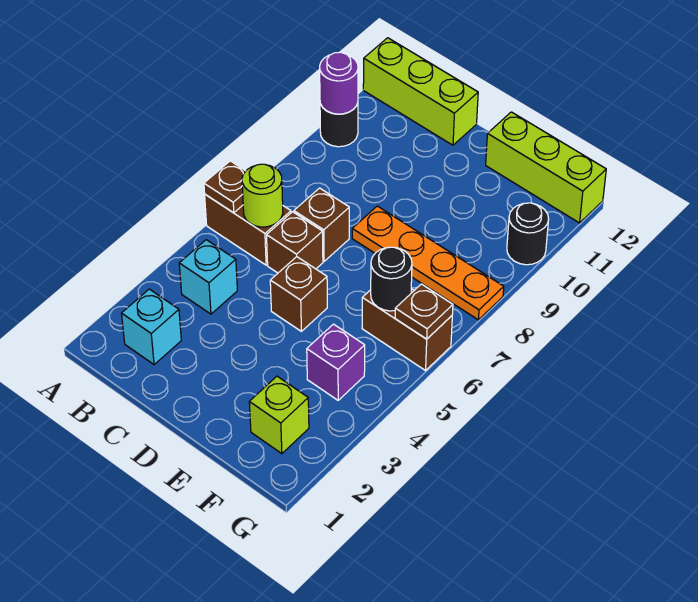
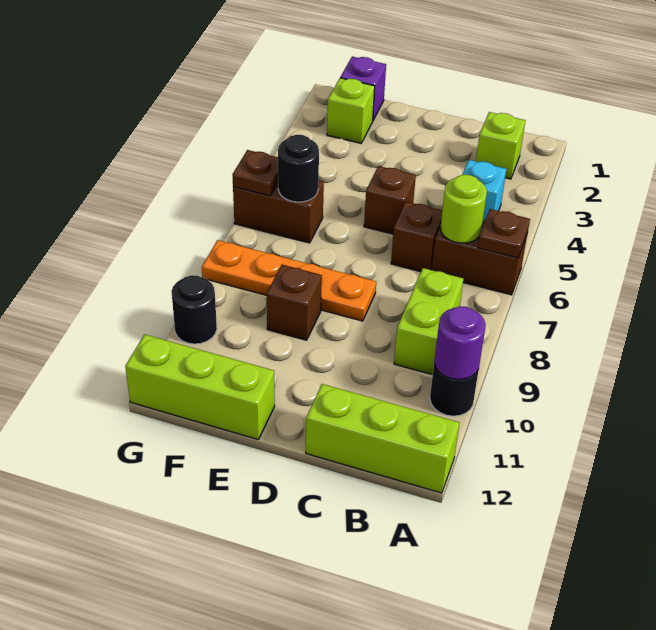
cyan 1x1 brick [121,289,181,365] -> lime 1x1 brick [476,112,526,179]
none -> lime 1x2 brick [394,268,463,375]
brown 1x1 brick [294,188,349,261] -> brown 1x1 brick moved to [267,265,322,340]
purple 1x1 brick [307,324,365,400] -> purple 1x1 brick moved to [340,57,386,120]

